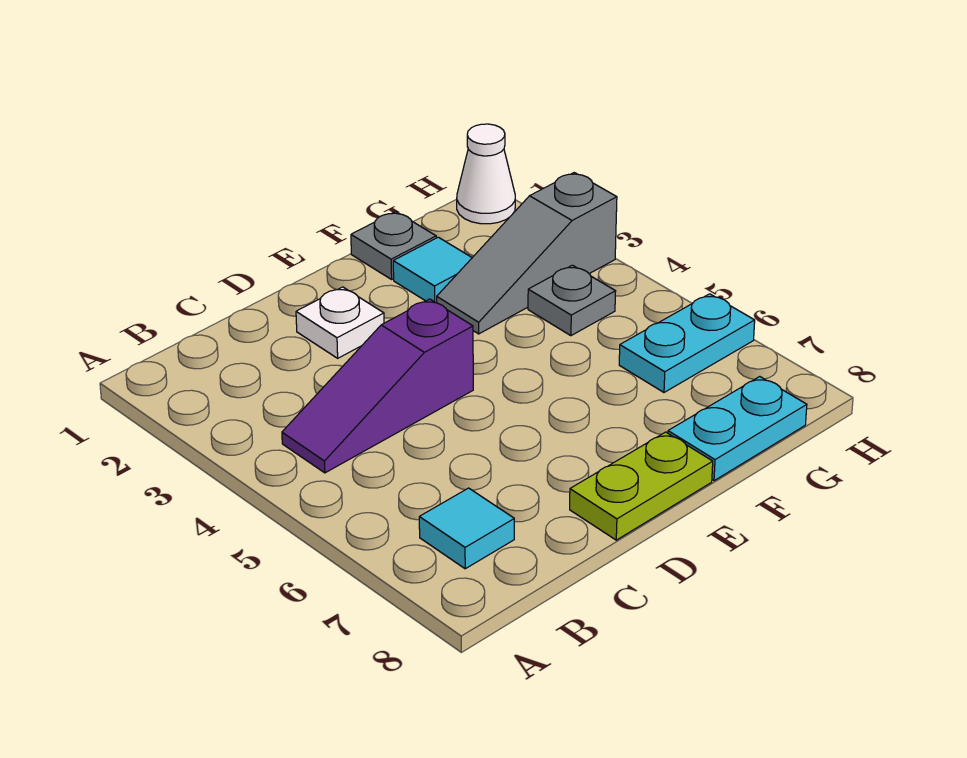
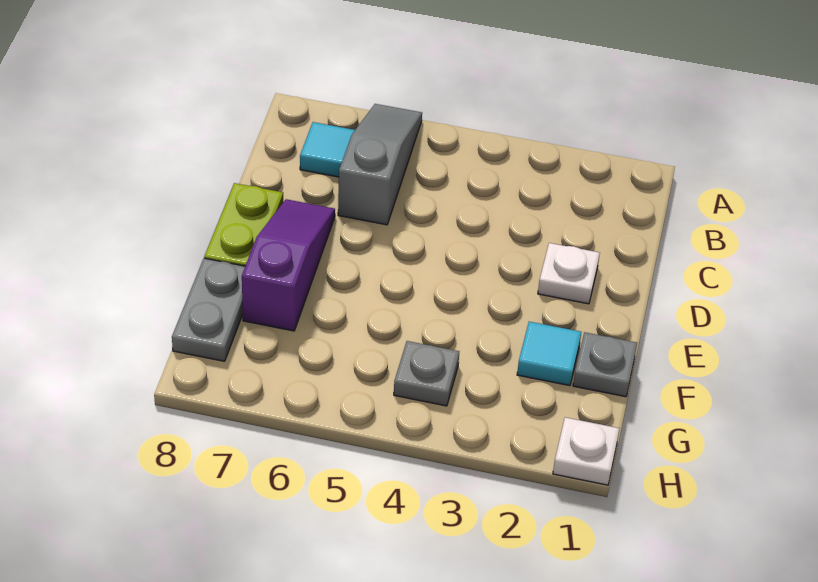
purple 1x3 slope [282,299,473,473] -> purple 1x3 slope moved to [242,199,335,331]
grey 1x3 slope [437,173,617,334] -> grey 1x3 slope moved to [338,104,422,225]
cyan 1x2 plate [668,377,807,481] -> grey 1x2 plate [172,258,245,361]
cyan 1x2 plate [619,294,755,392] -> none
white 1x1 cone [457,124,515,224] -> white 1x1 plate [553,417,619,485]

